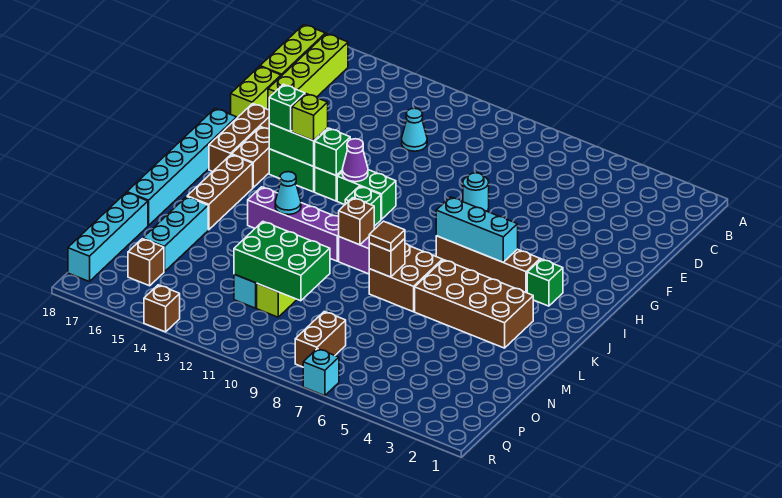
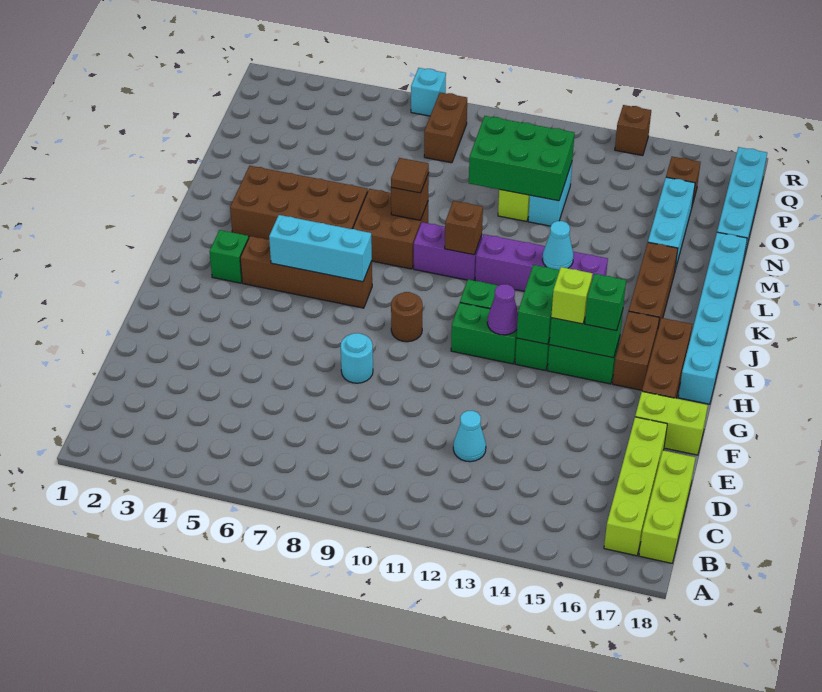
lime 1x2 brick [231,66,281,118] -> lime 1x2 brick turned to [635,391,708,455]
none -> brown 1x1 round brick [391,292,423,342]
green 1x1 brick [315,128,350,175] -> green 1x2 brick [517,265,559,344]

